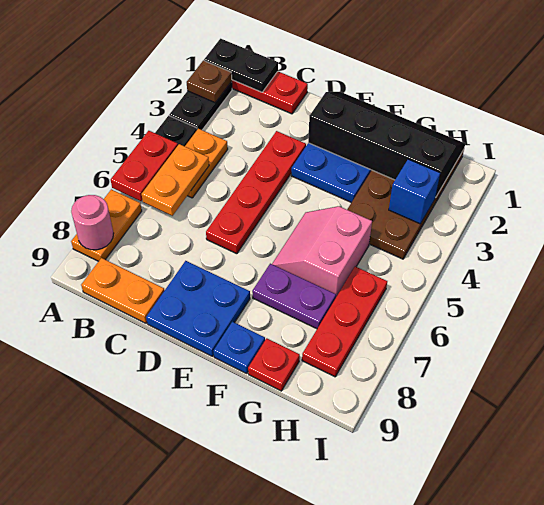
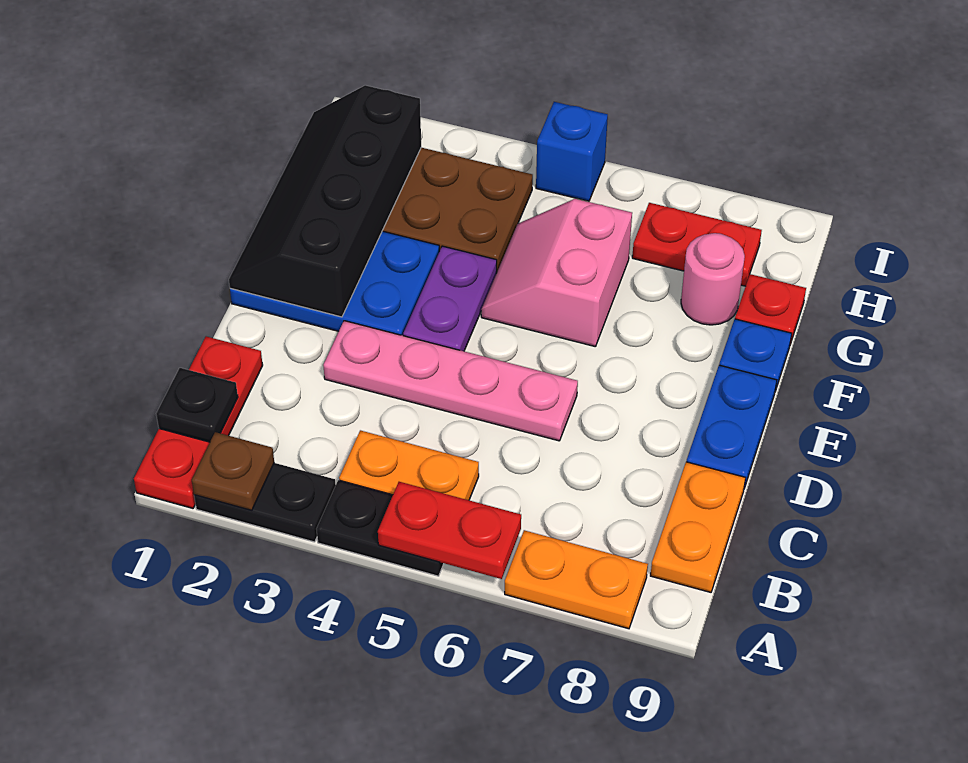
black 1x2 plate [204,39,278,92] -> black 1x1 plate [156,368,238,442]
pink 1x1 round brick [71,195,114,250] -> pink 1x1 round brick moved to [681,233,745,325]
orange 1x2 plate [142,144,209,216] -> none
red 1x4 plate [206,131,306,254] -> pink 1x4 plate [323,321,578,441]
blue 2x2 plate [146,261,250,356] -> blue 1x2 plate [687,365,777,488]
pink 2x2 slope [272,206,372,297] -> pink 2x2 slope turned to [481,199,632,347]
purple 1x2 plate [252,264,336,329] -> purple 1x2 plate moved to [403,246,497,351]
blue 1x1 brick [389,159,440,224] -> blue 1x1 brick moved to [536,102,608,201]
red 1x3 plate [302,267,387,377] -> red 1x2 plate [632,203,762,286]

